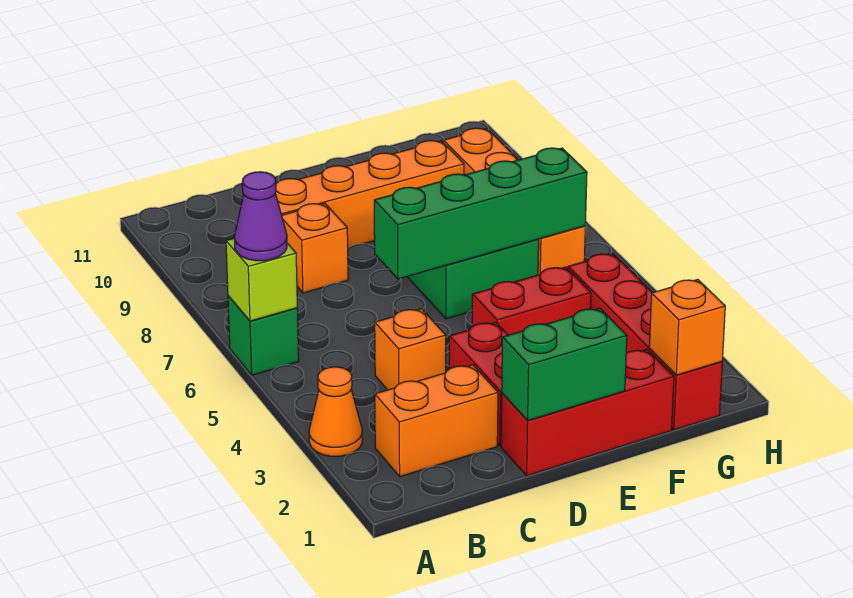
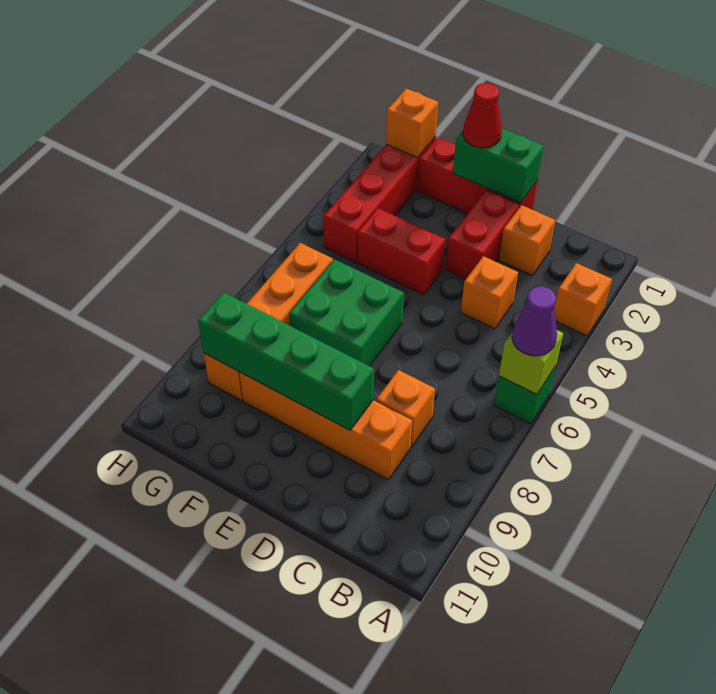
orange 1x1 cone [309,367,362,456] -> orange 1x1 brick [554,263,612,336]
orange 1x2 brick [375,365,498,477] -> orange 1x1 brick [499,205,555,275]
green 1x4 brick [374,148,587,279] -> green 1x4 brick moved to [198,292,374,430]
none -> red 1x1 cone [463,83,502,148]

